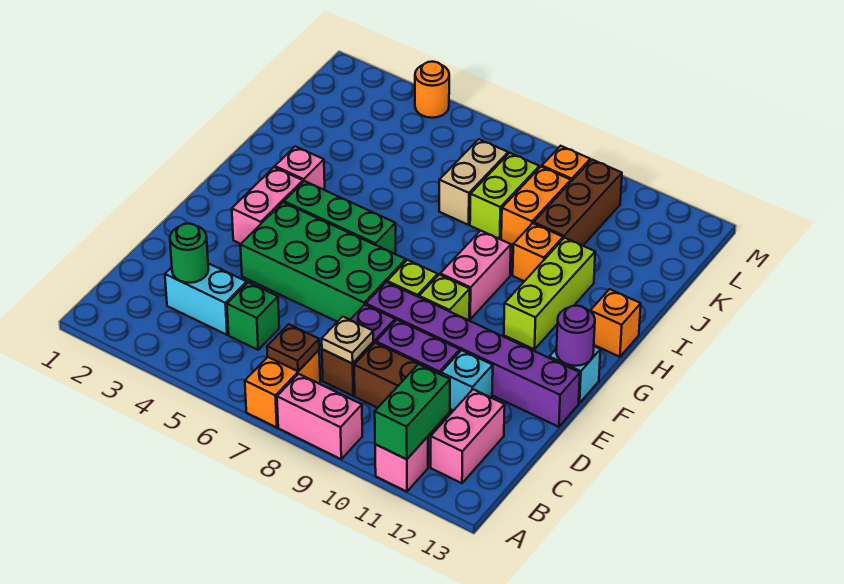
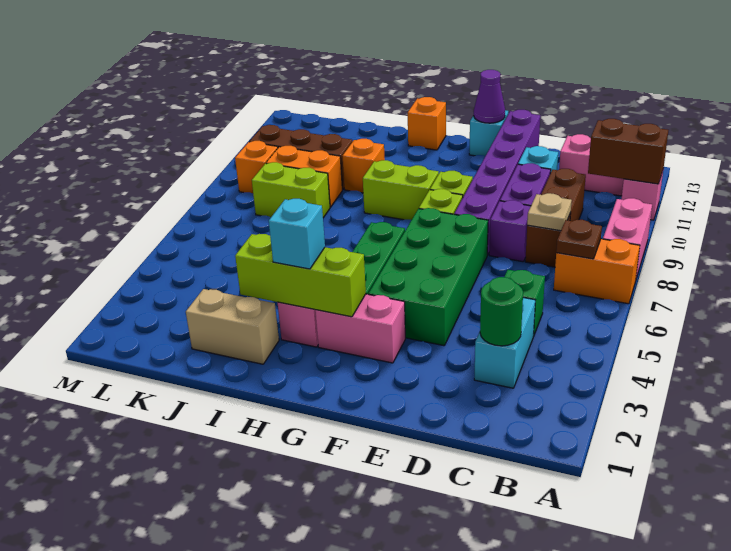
green 1x2 brick [375,364,450,459] -> brown 1x2 brick [588,119,668,184]
purple 1x1 round brick [556,306,595,366] -> purple 1x1 cone [474,70,505,123]
pink 1x2 brick [440,231,511,319] -> lime 1x2 brick [363,160,439,220]
lime 1x3 brick [504,238,595,349] -> lime 1x3 brick moved to [235,234,366,317]
none -> cyan 1x1 brick [269,199,325,269]
tan 1x2 brick [439,139,508,225] -> tan 1x2 brick moved to [186,289,279,364]
orange 1x1 round brick [415,62,449,118] -> none

